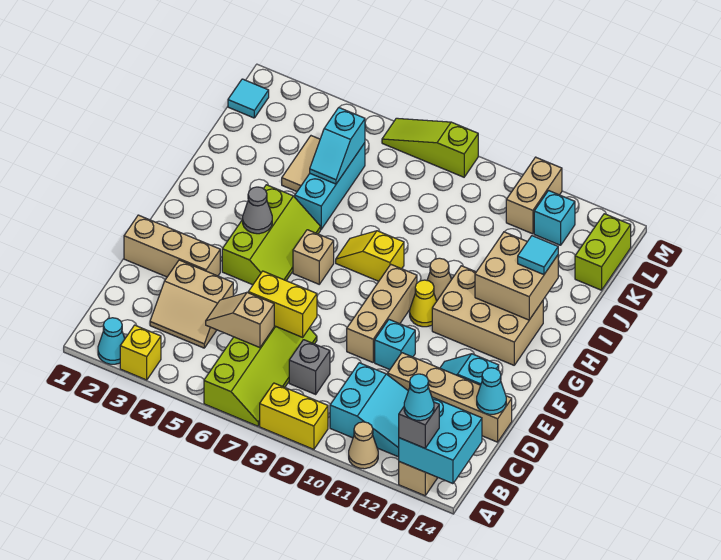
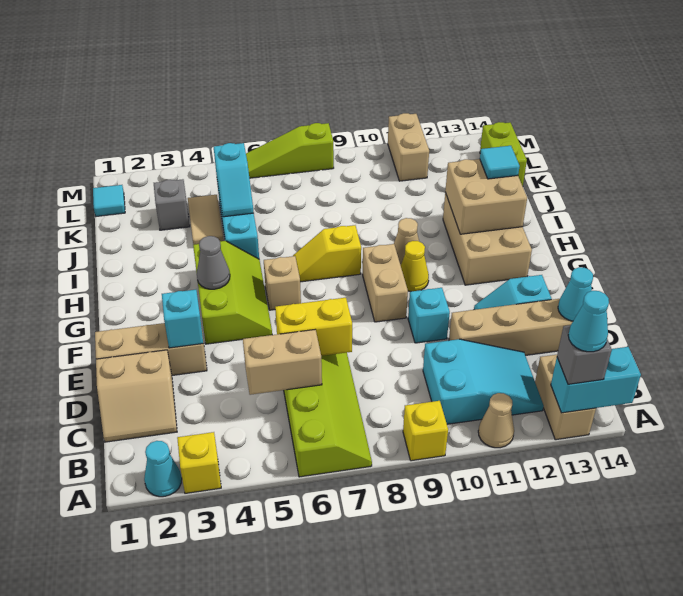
yellow 1x2 brick [260,383,328,449] -> yellow 1x1 brick [403,401,448,461]
cyan 2x2 brick [399,397,482,484] -> cyan 1x2 brick [551,347,641,413]
tan 2x2 slope [150,260,233,348] -> tan 2x2 slope moved to [96,350,177,442]
tan 1x2 slope [206,292,274,348] -> tan 1x2 brick [243,330,322,395]
grey 1x1 brick [289,340,330,394] -> grey 1x1 brick moved to [154,179,190,230]
tan 1x3 brick [347,265,417,362] -> tan 1x2 brick [363,244,408,322]
tan 2x3 brick [432,266,543,365] -> tan 2x3 brick turned to [443,193,532,285]
cyan 1x1 brick [534,191,575,245] -> cyan 1x1 brick moved to [162,290,203,348]

